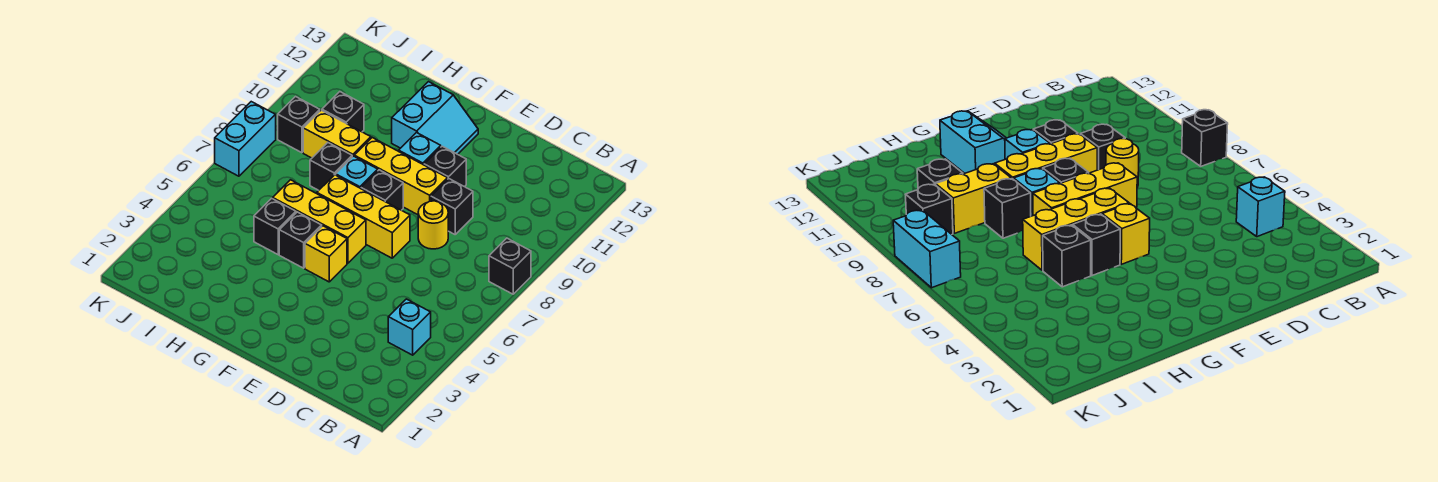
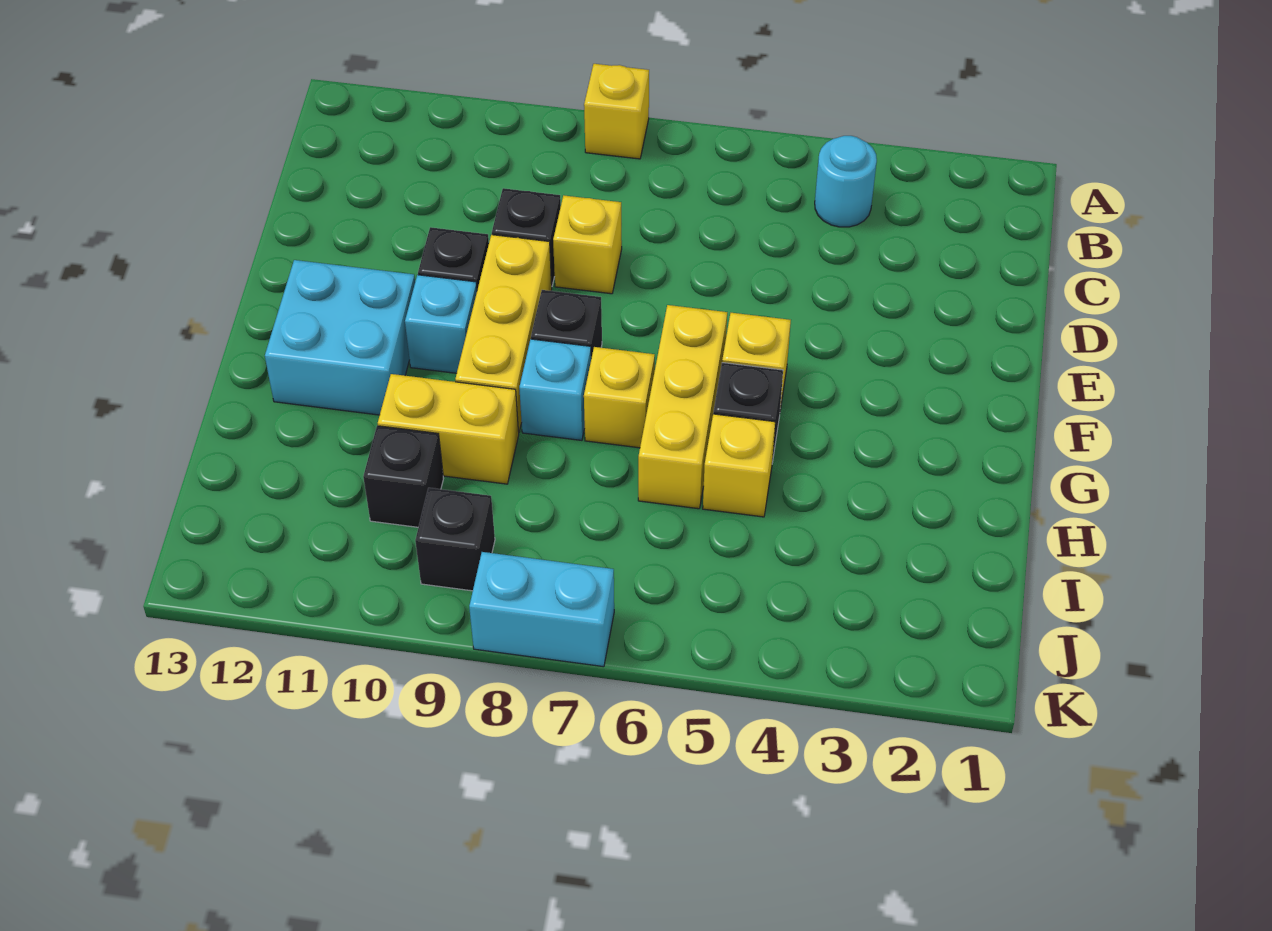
black 1x1 brick [489,238,531,294] -> yellow 1x1 brick [584,64,649,159]
cyan 1x1 brick [388,299,431,355] -> cyan 1x1 round brick [815,136,877,227]
yellow 1x1 round brick [418,201,448,249] -> yellow 1x1 brick [553,195,622,294]
yellow 1x3 brick [317,175,410,258] -> yellow 1x1 brick [584,347,655,448]
cyan 2x2 slope [392,82,478,154] -> cyan 2x2 brick [265,260,415,415]
black 1x1 brick [254,198,296,254] -> yellow 1x1 brick [703,414,775,517]
black 1x1 brick [310,143,352,190] -> none
yellow 1x2 brick [303,110,371,158] -> yellow 1x2 brick turned to [378,374,519,484]

